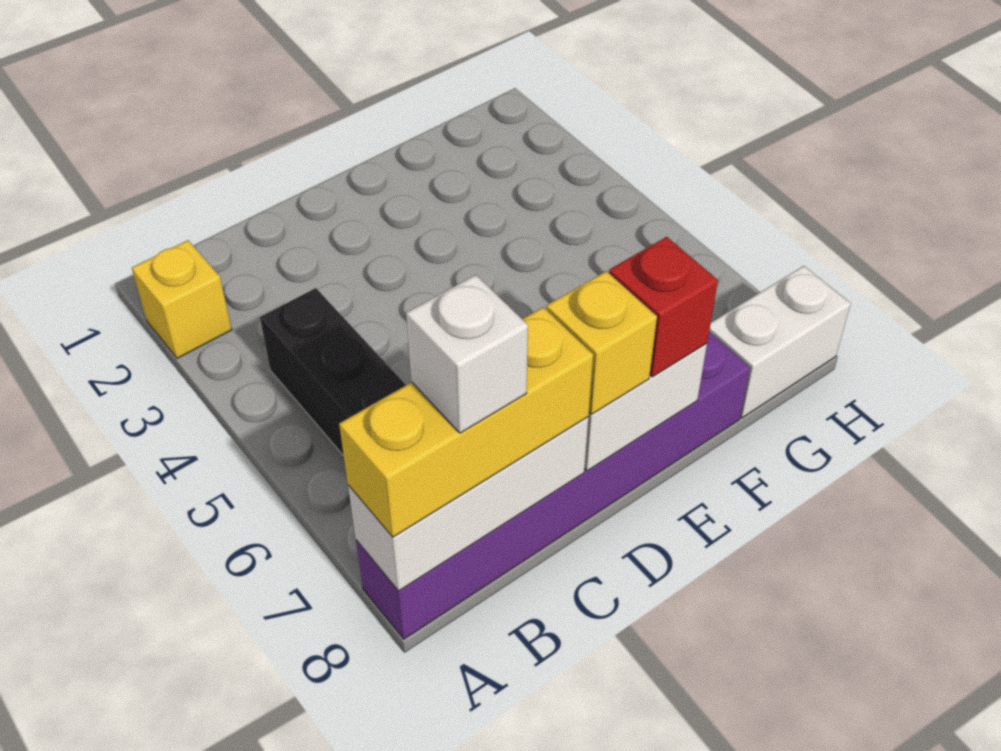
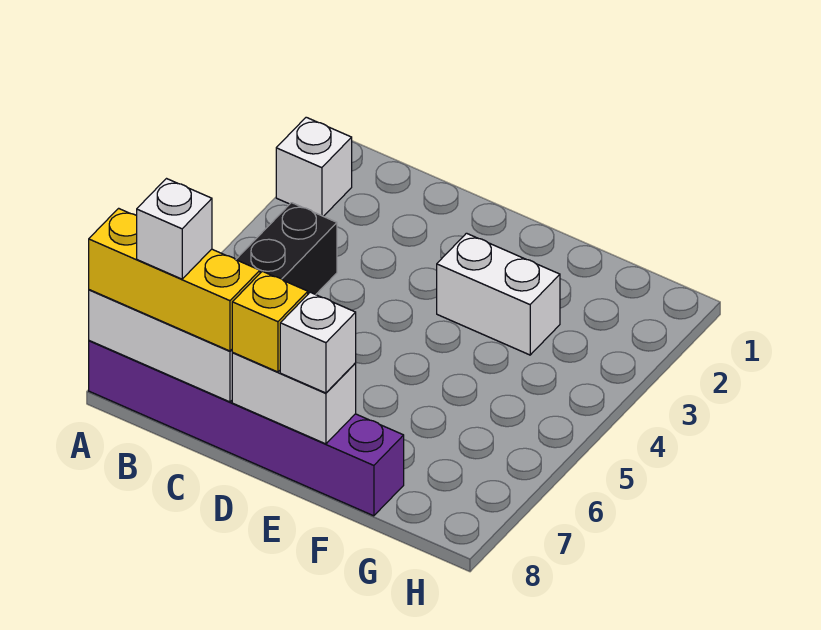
yellow 1x1 brick [132,240,232,358] -> white 1x1 brick [276,117,352,216]
red 1x1 brick [609,237,718,377] -> white 1x1 brick [280,292,356,393]
white 1x2 brick [709,266,851,418] -> white 1x2 brick moved to [437,233,560,355]

